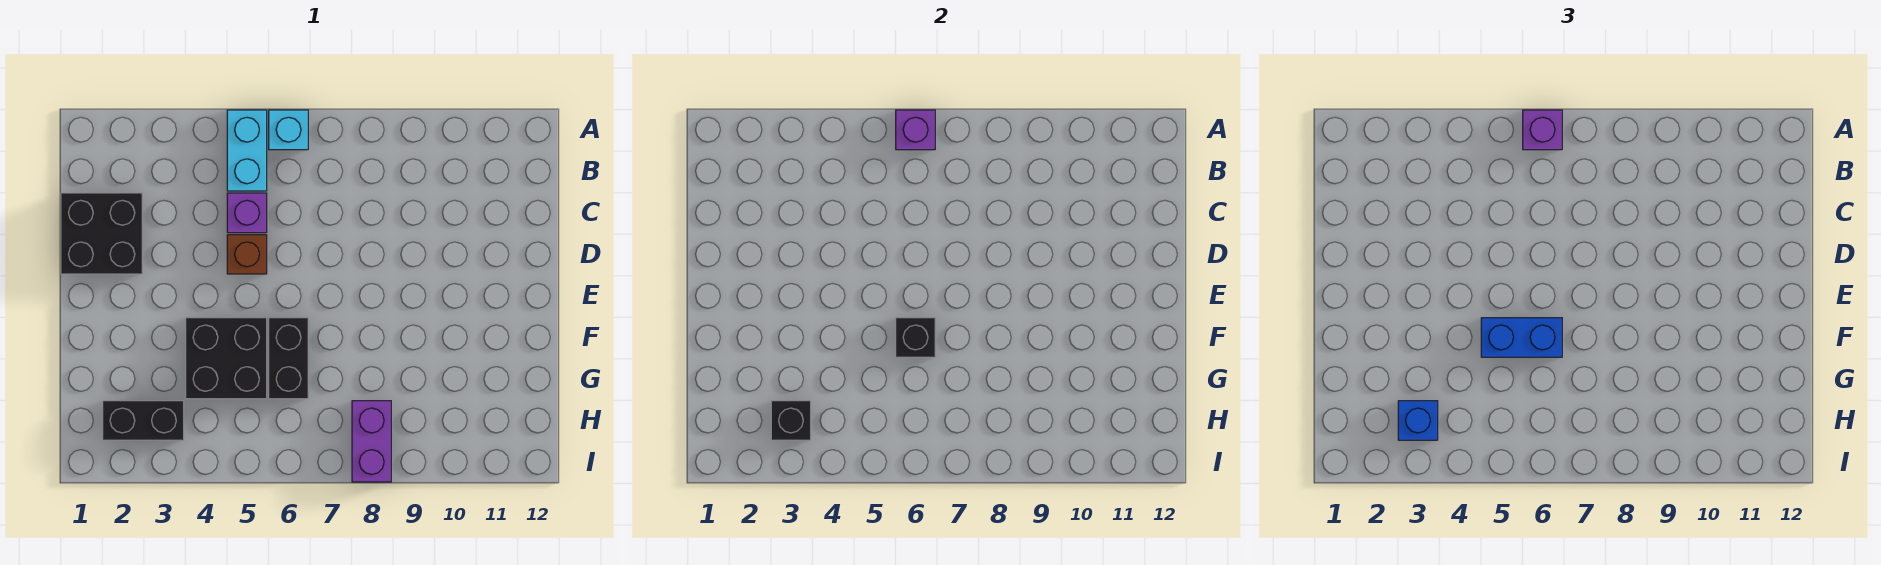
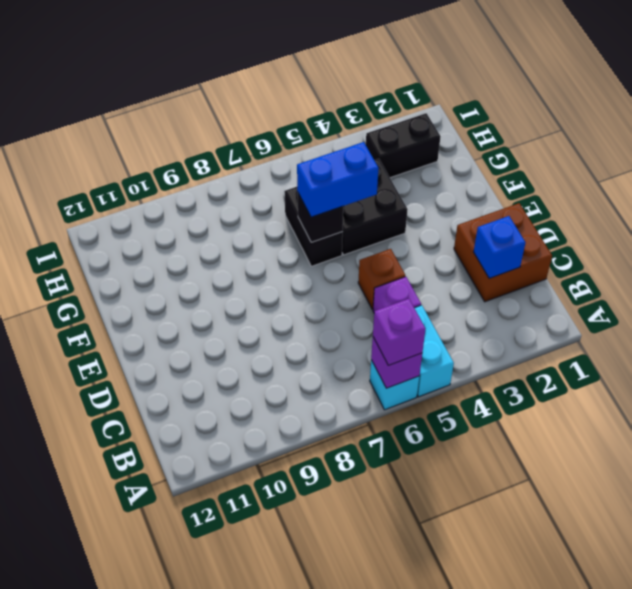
black 2x2 brick [61,193,142,274] -> brown 2x2 brick [454,203,552,302]
black 1x1 brick [771,401,811,440] -> none
blue 1x1 brick [1398,401,1438,440] -> blue 1x1 brick moved to [474,216,525,278]
purple 1x2 brick [352,401,391,482] -> none

